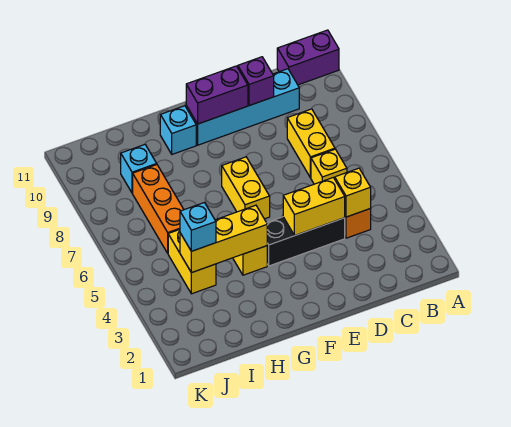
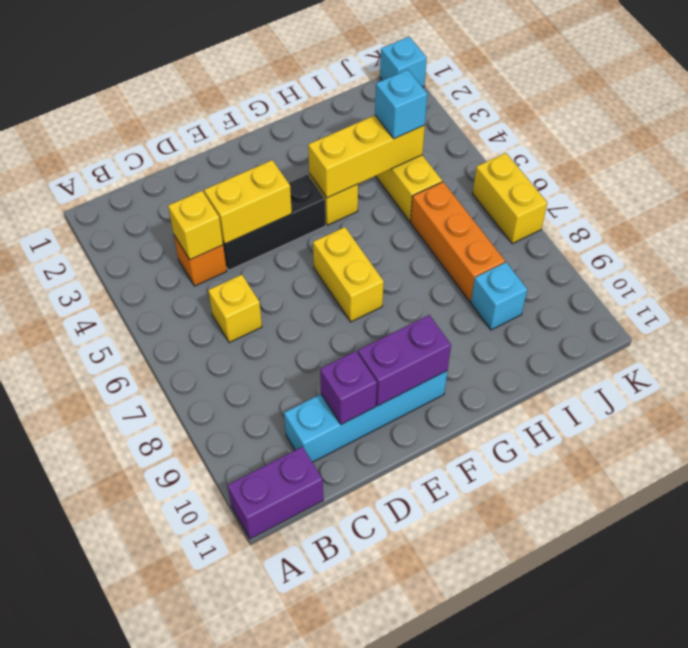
yellow 1x2 brick [287,109,335,178] -> yellow 1x2 brick moved to [473,153,547,244]
cyan 1x1 brick [160,106,196,154] -> cyan 1x1 brick moved to [380,37,427,87]

